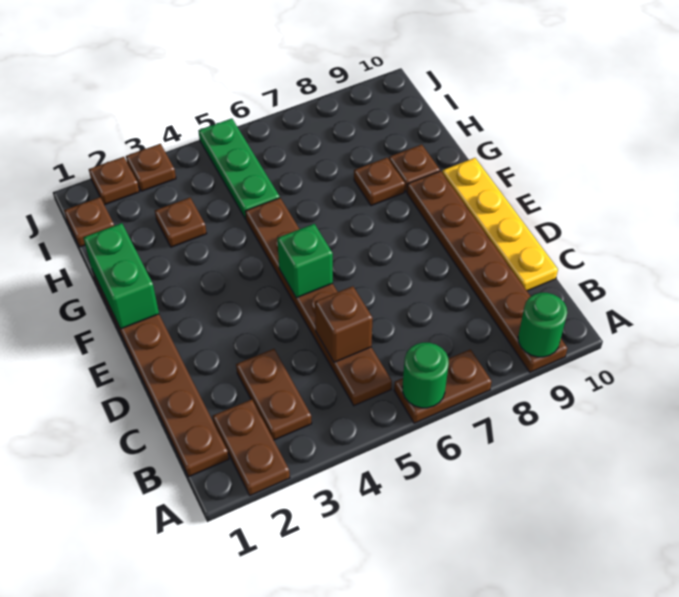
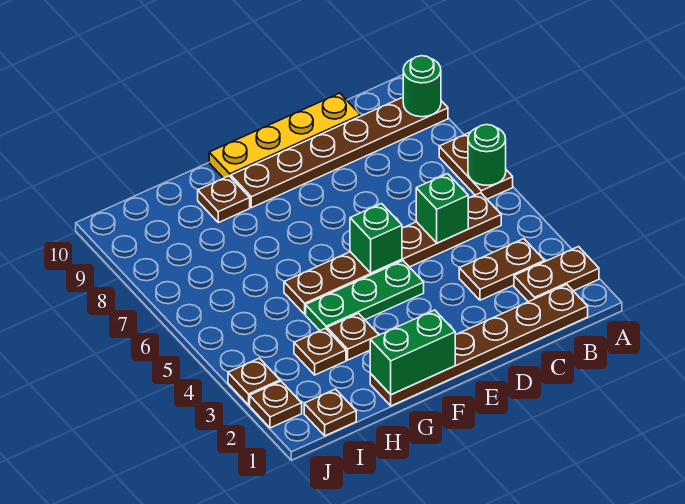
brown 1x1 brick [315,286,373,362] -> green 1x1 brick [416,174,468,243]
brown 1x1 plate [354,158,405,206] -> brown 1x1 plate moved to [327,313,379,360]
green 1x3 plate [198,119,280,219] -> green 1x3 plate moved to [306,261,424,330]

